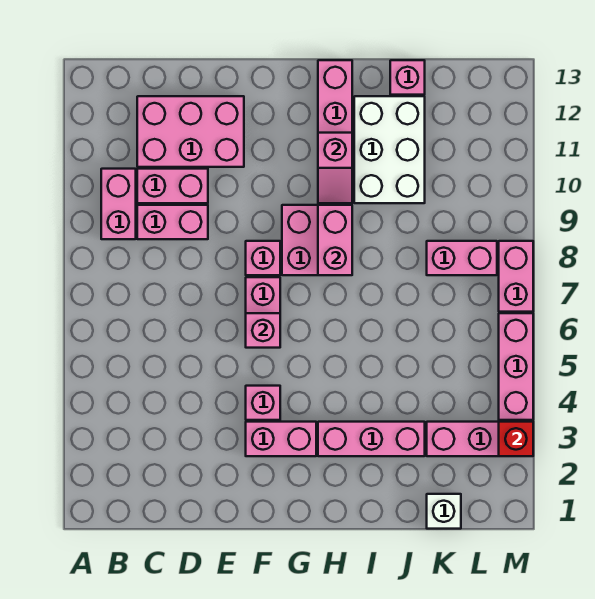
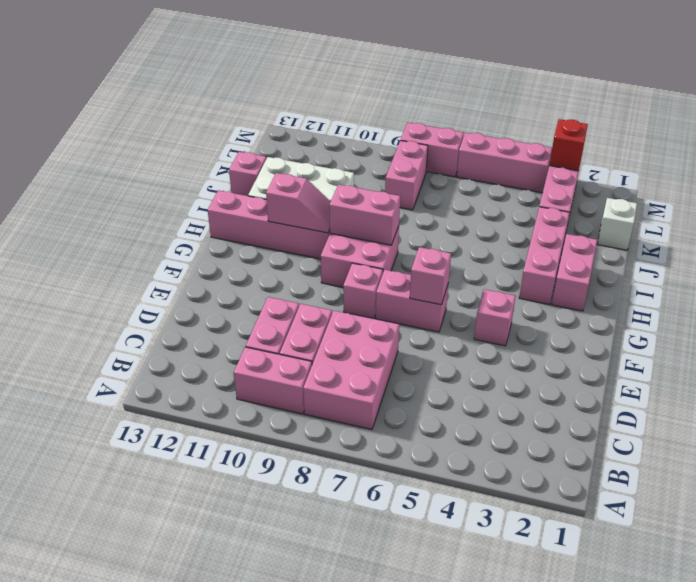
pink 2x3 brick [137,96,244,167] -> pink 2x3 brick moved to [303,311,399,430]
pink 1x2 brick [246,422,316,456] -> pink 1x2 brick moved to [552,234,597,311]

